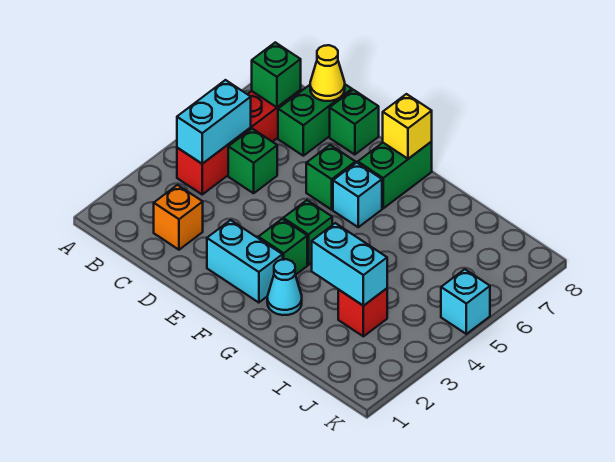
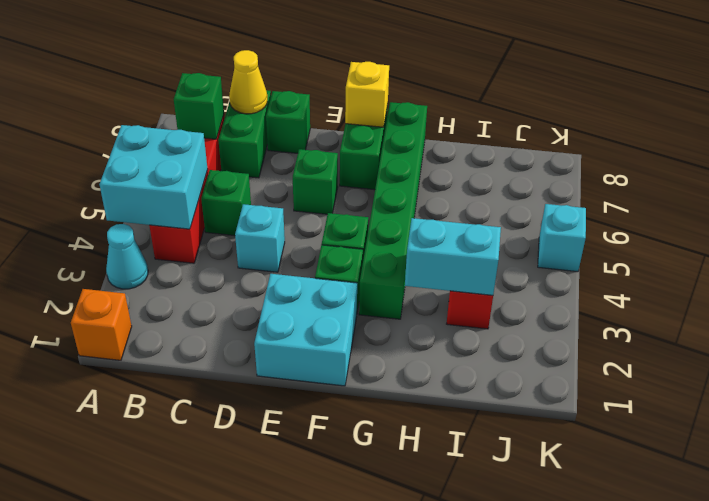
cyan 1x2 brick [177,80,251,164] -> cyan 2x2 brick [99,125,208,229]
orange 1x1 brick [154,185,203,250] -> orange 1x1 brick moved to [71,289,132,360]
cyan 1x2 brick [207,220,283,303] -> cyan 2x2 brick [254,274,357,386]
cyan 1x1 brick [333,162,382,227] -> cyan 1x1 brick moved to [235,204,285,272]
cyan 1x1 cone [267,259,302,315] -> cyan 1x1 cone moved to [106,224,148,289]
none -> green 1x6 brick [359,102,427,319]

